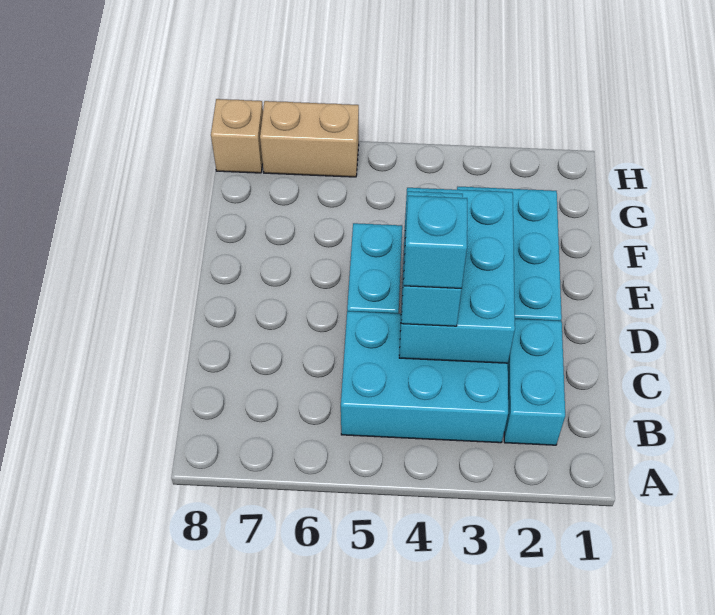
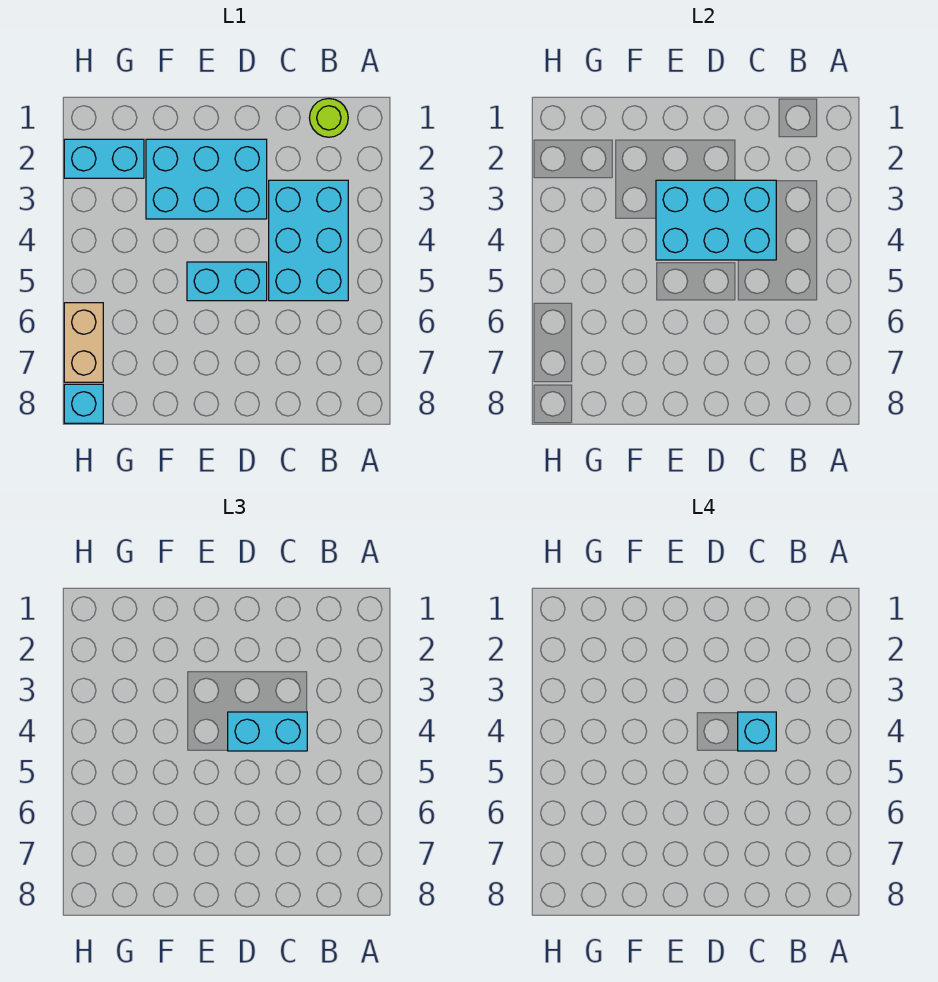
none -> lime 1x1 round brick [310,99,348,137]
cyan 1x2 brick [504,319,565,445] -> cyan 1x2 brick moved to [64,139,144,178]
tan 1x1 brick [211,99,263,173] -> cyan 1x1 brick [64,384,103,423]

